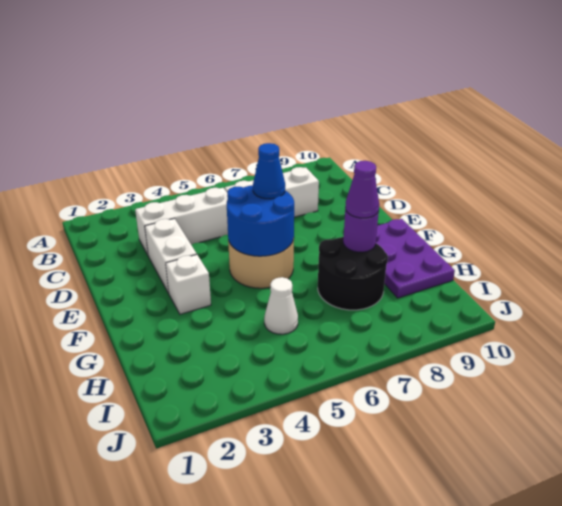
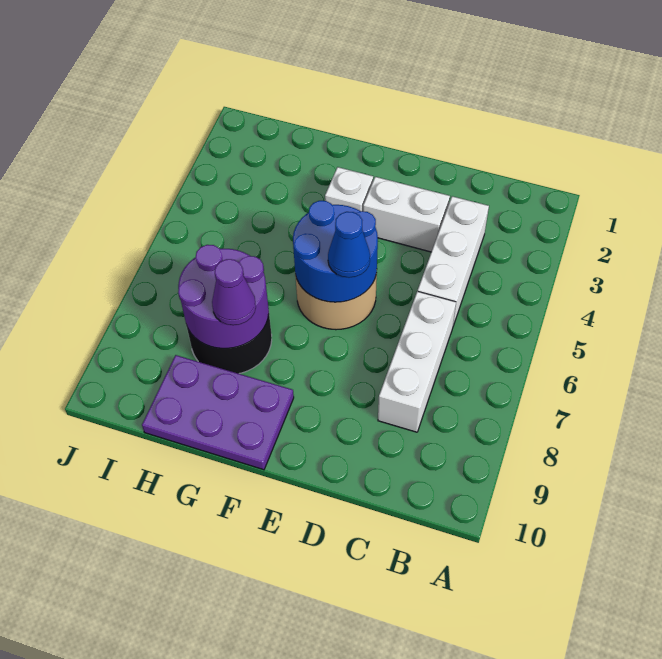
purple 1x1 round brick [343,209,379,252] -> purple 2x2 round brick [178,245,269,349]
white 1x1 cone [264,277,298,334] -> none

